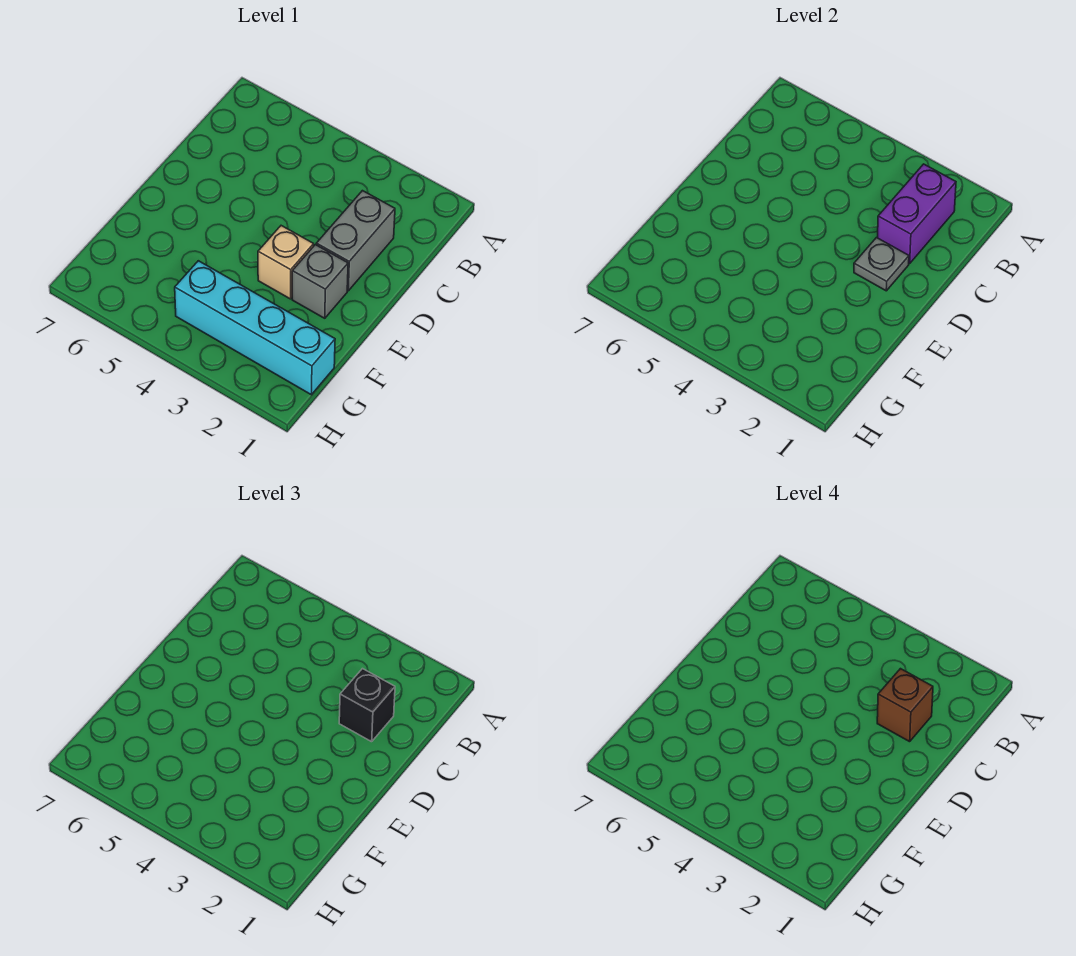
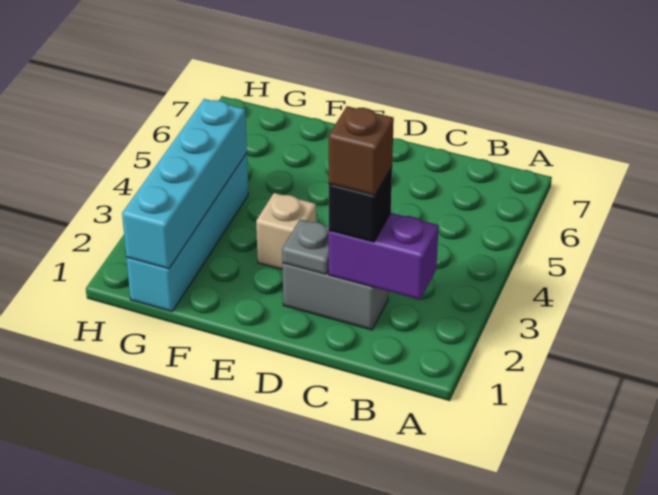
grey 1x1 brick [292,245,348,318] -> none
none -> cyan 1x4 brick [122,99,247,269]

